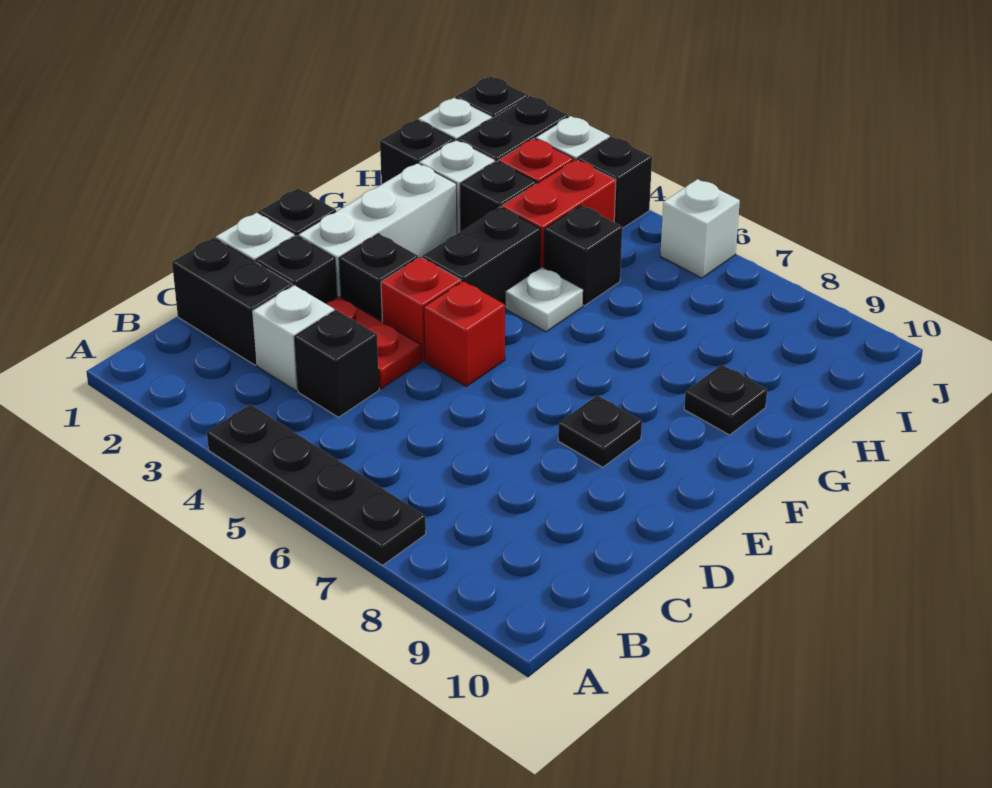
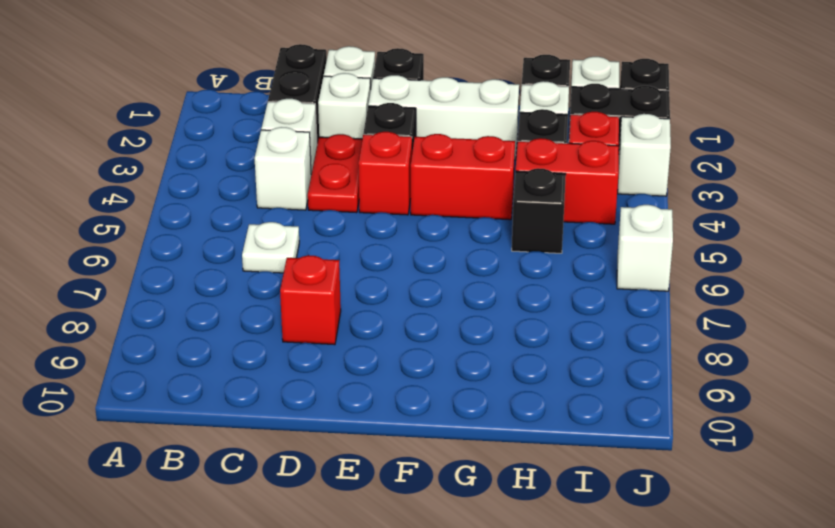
black 1x4 plate [207,404,426,565] -> none
black 1x1 brick [295,310,379,417] -> white 1x1 brick [255,127,311,210]
black 1x1 brick [256,236,337,304] -> white 1x1 brick [318,73,371,139]
red 1x1 brick [424,281,505,386] -> red 1x1 brick moved to [280,255,341,345]
black 1x1 plate [558,395,642,467] -> none
black 1x2 brick [422,207,541,304] -> red 1x2 brick [411,134,515,220]
white 1x1 plate [505,267,583,332] -> white 1x1 plate moved to [242,222,299,273]
black 1x1 plate [684,365,767,435] -> none
black 1x1 brick [577,137,652,228] -> none

